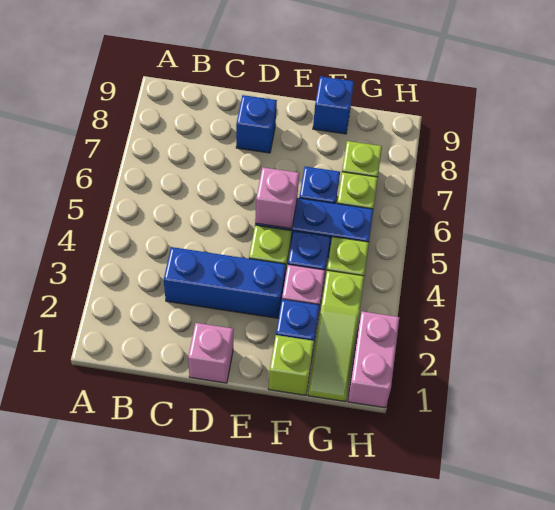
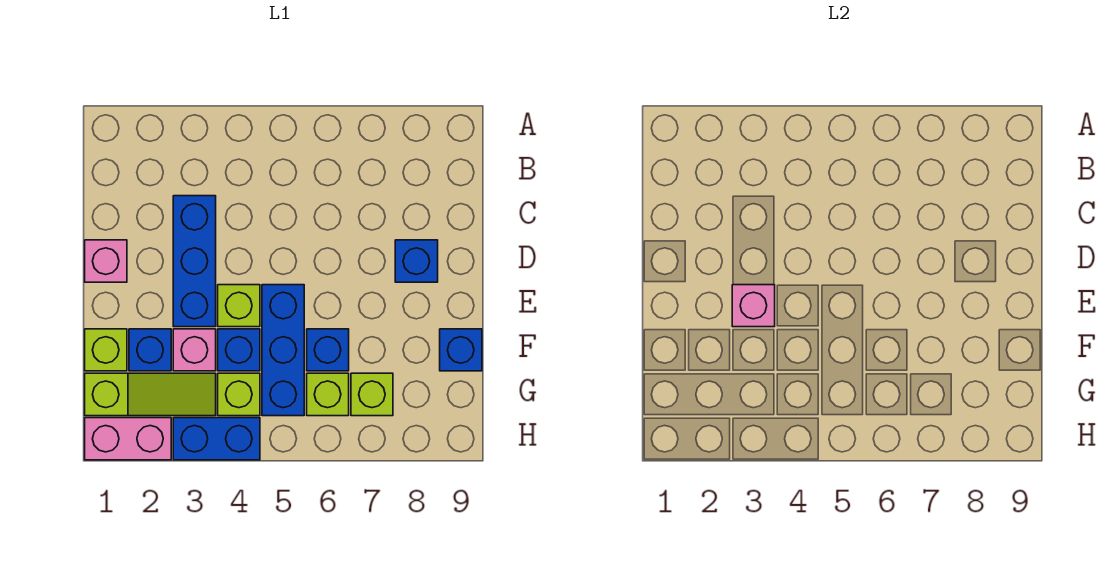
pink 1x1 brick [255,167,299,229] -> pink 1x1 brick moved to [732,285,775,327]
lime 1x3 slope [308,270,364,402] -> lime 1x3 slope turned to [85,373,216,416]
none -> blue 1x2 brick [173,418,260,460]

